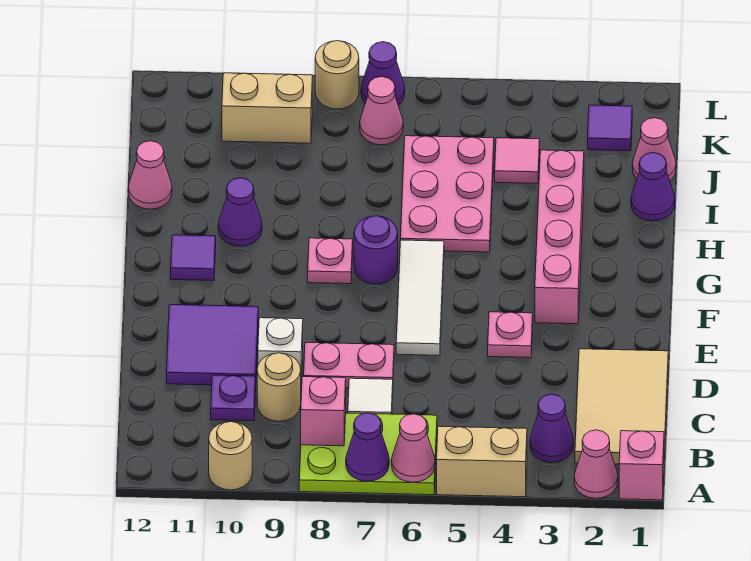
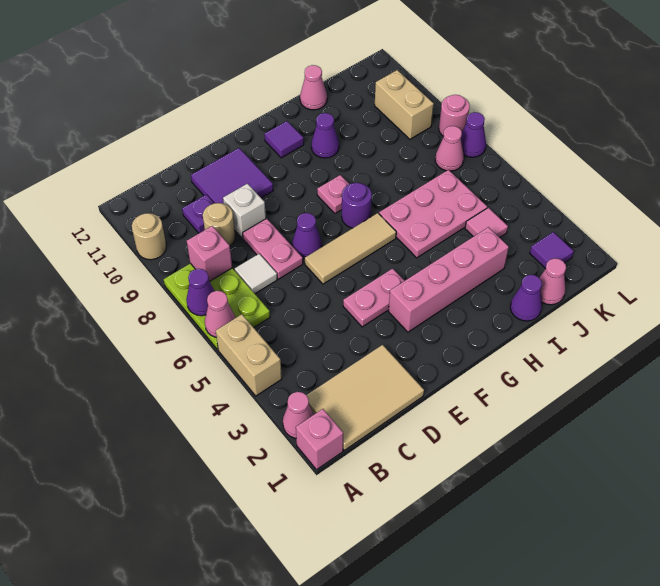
purple 1x1 cone [530,394,573,463] -> purple 1x1 cone moved to [292,213,322,259]
pink 1x1 plate [488,312,533,358] -> pink 1x2 plate [343,269,404,327]
white 1x3 tile [396,240,444,355] -> tan 1x3 tile [305,213,396,284]
tan 1x1 round brick [315,41,359,109] -> pink 1x1 round brick [439,95,470,136]

